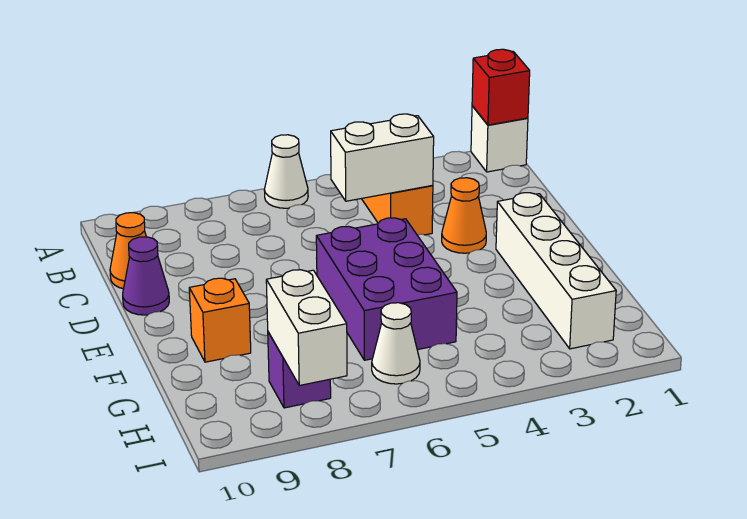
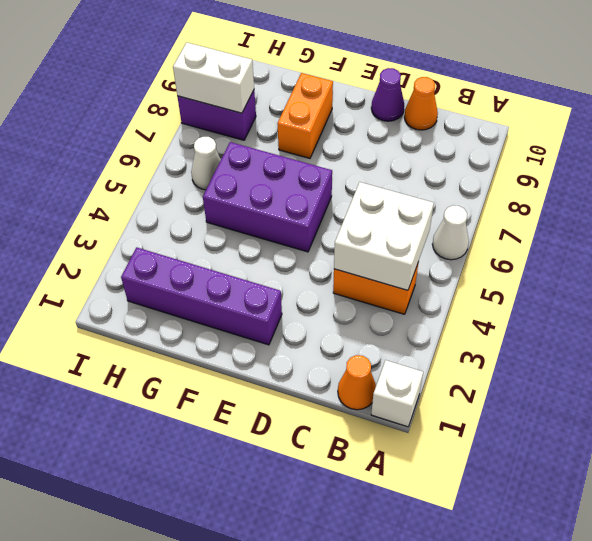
red 1x1 brick [472,49,530,125] -> none
white 1x2 brick [331,114,434,201] -> white 2x2 brick [334,182,434,290]
orange 1x1 cone [442,178,486,253] -> orange 1x1 cone moved to [338,355,376,410]
white 1x4 brick [496,193,616,349] -> purple 1x4 brick [121,247,282,345]
orange 1x1 brick [189,278,251,362] -> orange 1x2 brick [277,73,333,158]
purple 1x1 brick [268,332,331,408] -> purple 1x2 brick [177,90,256,140]

